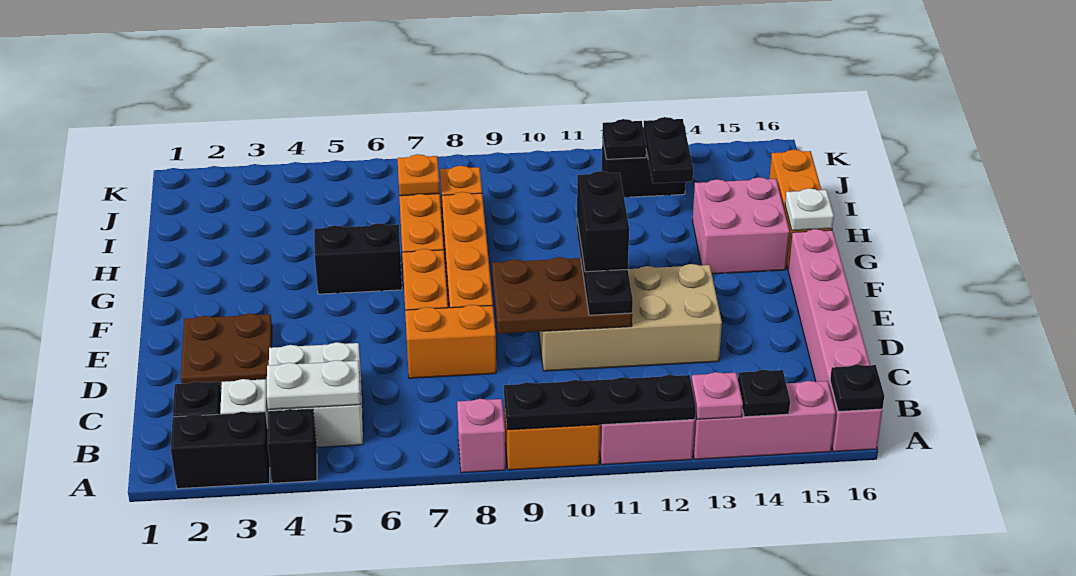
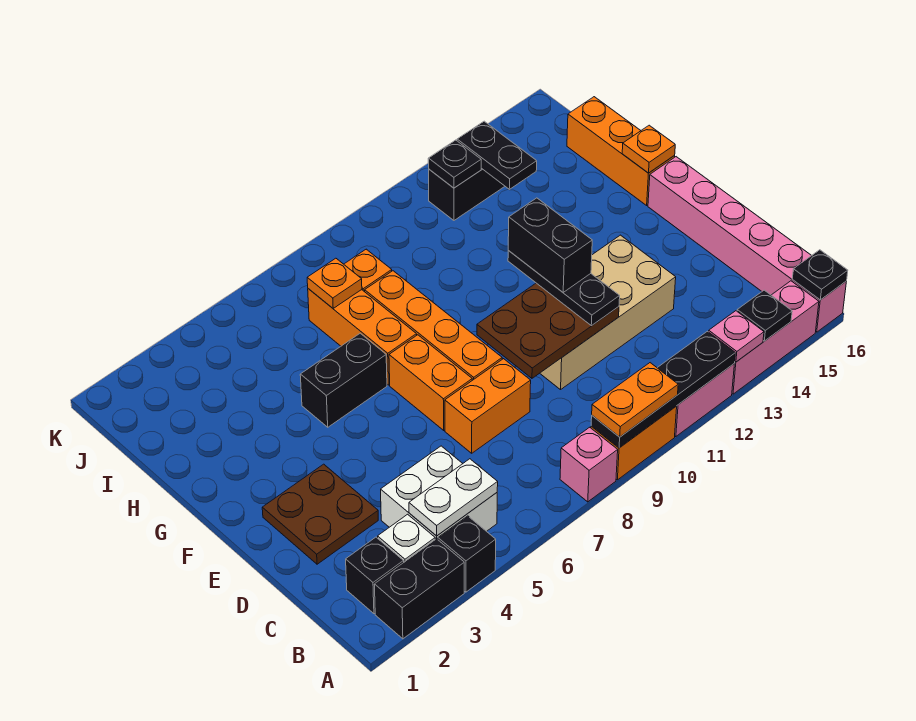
none -> orange 1x2 plate [592,363,678,437]
pink 2x2 brick [693,177,790,274] -> none
white 1x1 plate [785,188,834,231] -> orange 1x1 plate [622,125,675,173]

